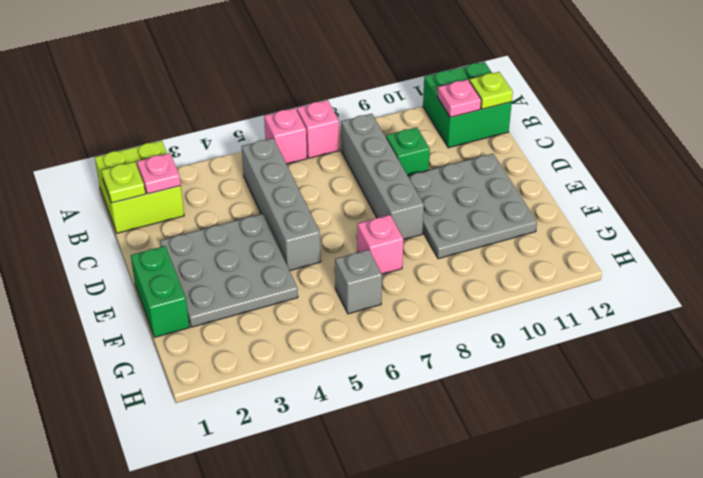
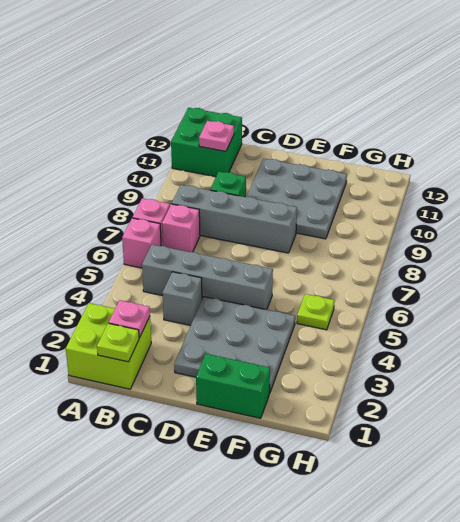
lime 1x1 plate [469,72,513,109] -> lime 1x1 plate moved to [297,294,335,330]
pink 1x1 brick [357,215,403,274] -> pink 1x1 brick moved to [162,204,200,252]
grey 1x1 brick [335,250,382,314] -> grey 1x1 brick moved to [163,272,202,326]

